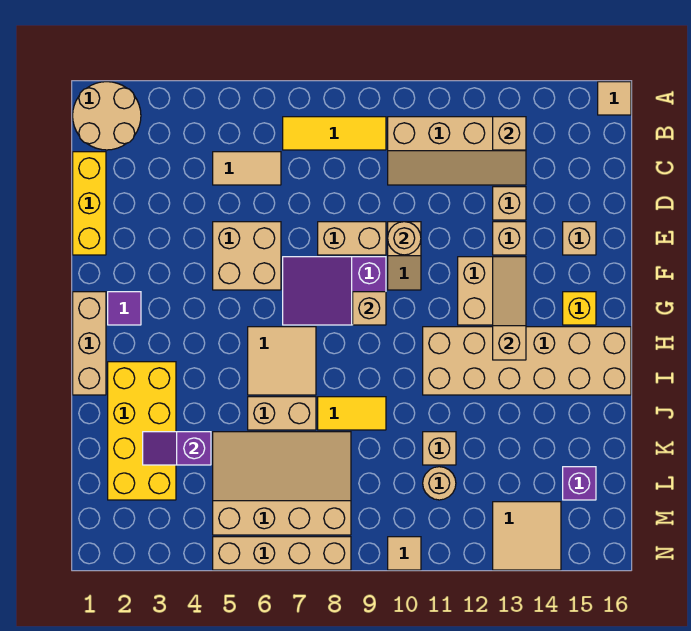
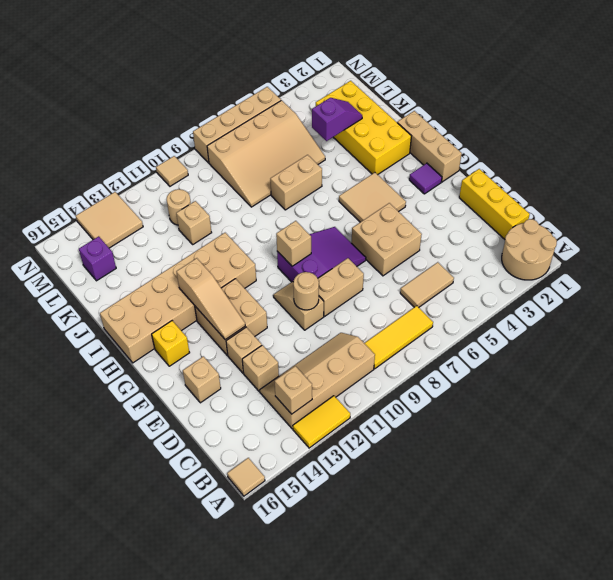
tan 2x2 tile [248,327,316,395] -> tan 2x2 tile moved to [339,173,406,222]
yellow 1x2 tile [318,397,386,430] -> yellow 1x2 tile moved to [293,396,350,448]

